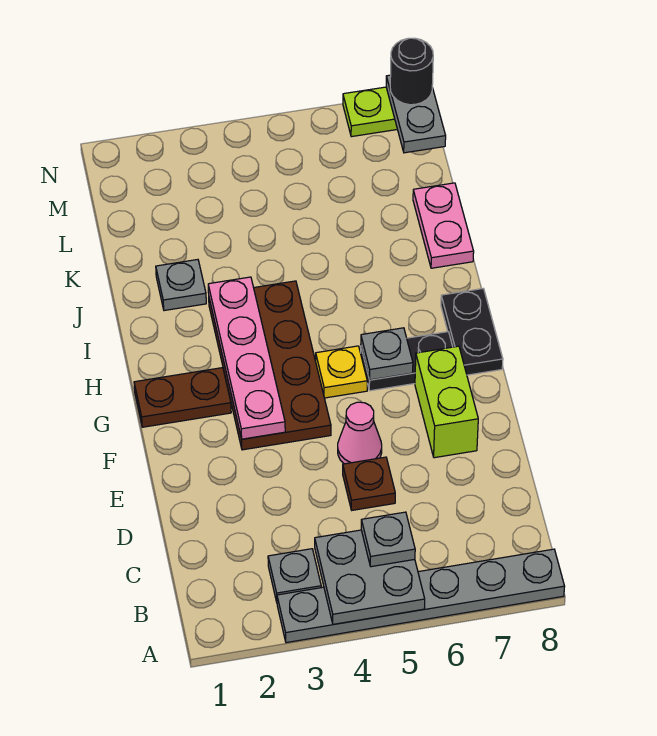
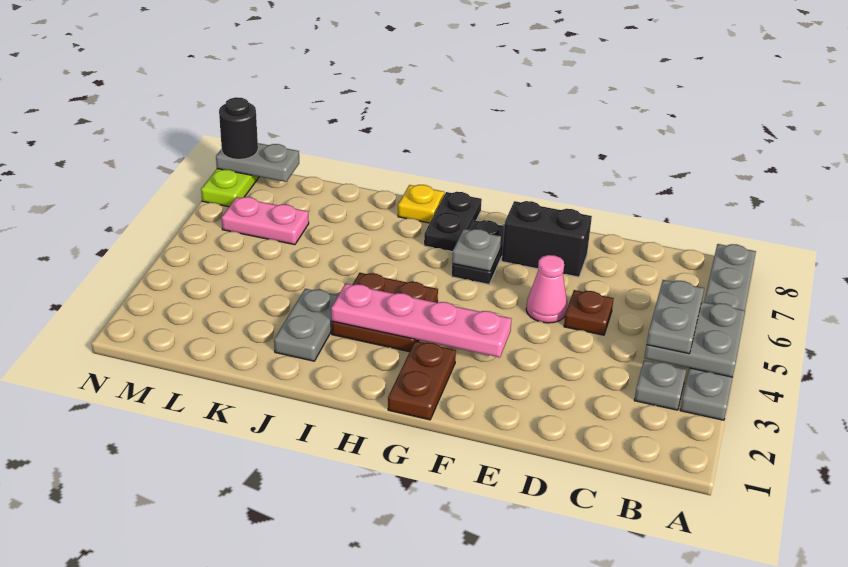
grey 1x1 plate [361,512,415,567] -> grey 1x2 plate [647,280,704,354]
lime 1x2 brick [415,346,478,458] -> black 1x2 brick [502,201,592,277]
brown 2x4 plate [209,281,331,450] -> brown 2x2 plate [332,273,438,352]
yellow 1x1 plate [316,346,367,398] -> yellow 1x1 plate moved to [398,185,444,223]
black 1x2 plate [441,288,503,375] -> black 1x2 plate turned to [424,192,482,252]
grey 1x1 plate [156,260,206,311] -> grey 1x2 plate [274,289,338,361]
pink 1x2 plate [413,183,474,268] -> pink 1x2 plate moved to [222,197,309,245]

